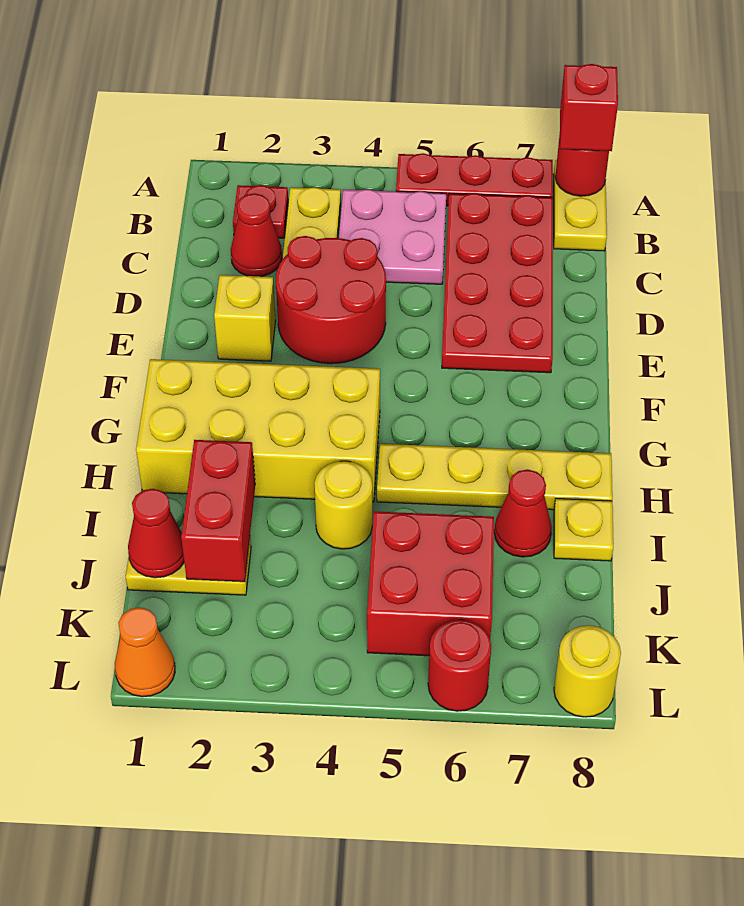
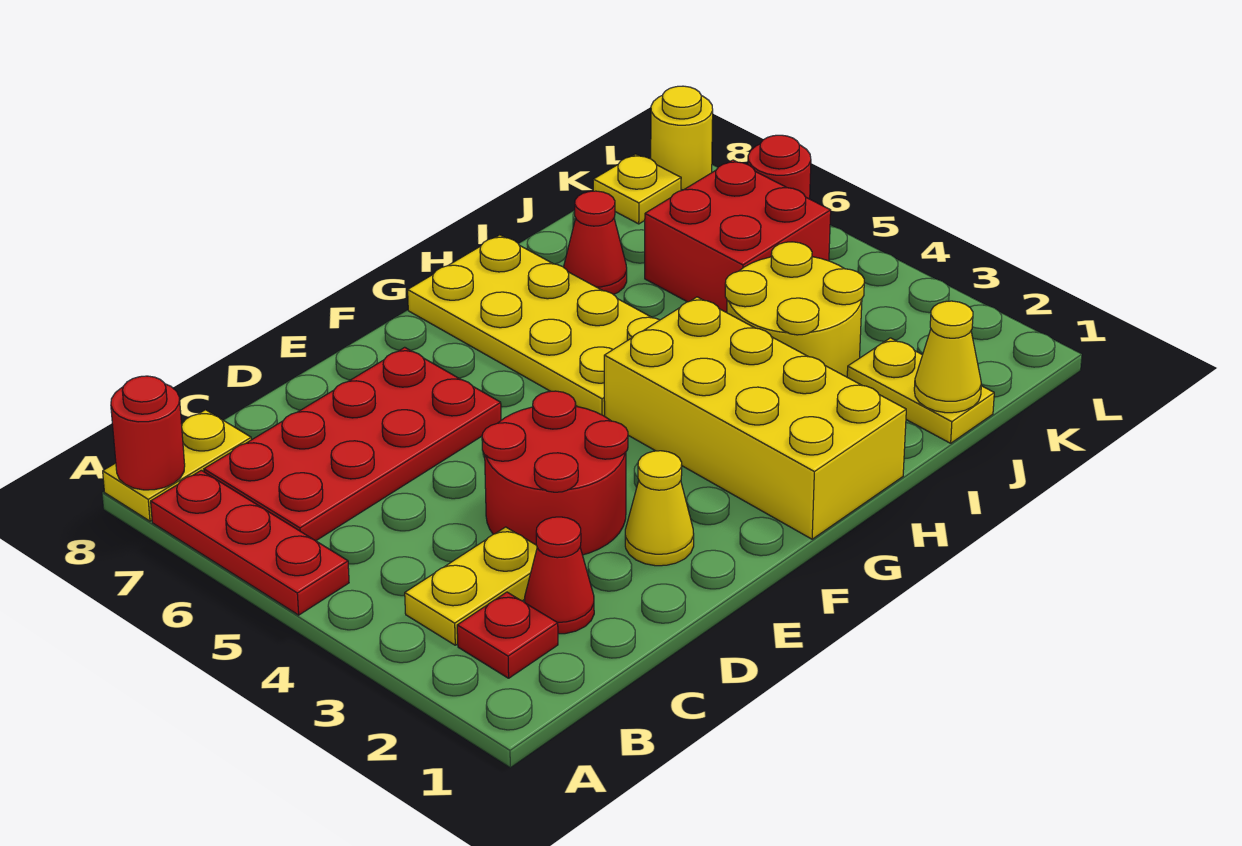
red 1x1 brick [560,64,618,151] -> none
pink 2x2 plate [339,189,446,284] -> none
yellow 1x1 brick [214,275,276,361] -> yellow 1x1 cone [625,451,694,566]
yellow 1x4 plate [377,444,612,510] -> yellow 2x4 plate [408,235,659,416]
red 1x2 brick [181,440,255,582] -> none
yellow 1x1 round brick [314,461,372,549] -> yellow 2x2 round brick [725,242,864,377]
yellow 1x1 plate [554,499,613,561] -> yellow 1x1 plate moved to [593,154,681,224]
red 1x1 cone [128,489,184,578] -> yellow 1x1 cone [914,301,981,413]
orange 1x1 cone [115,608,175,697] -> none

